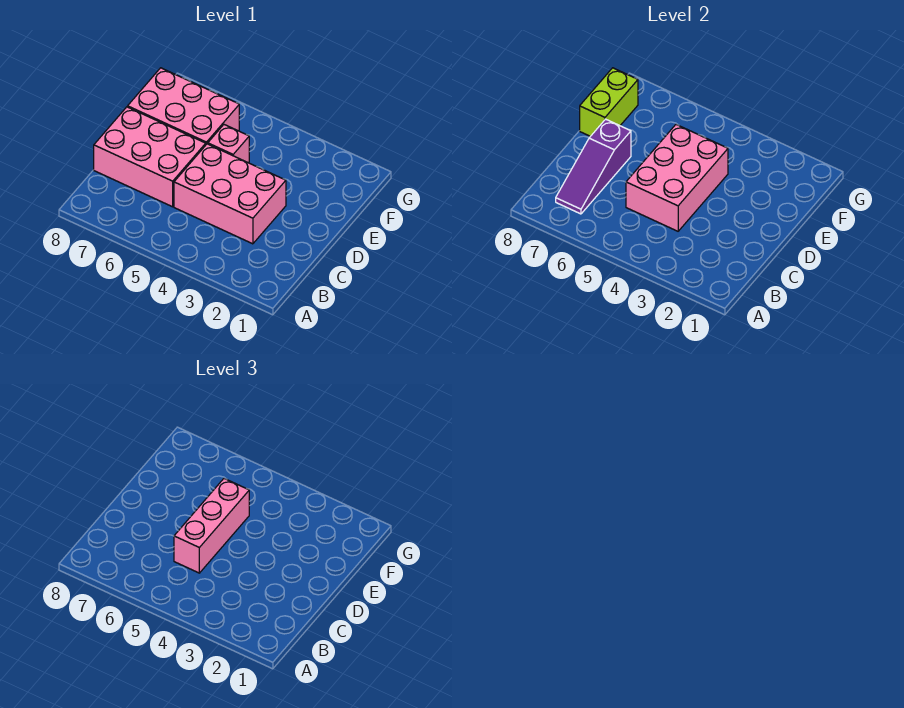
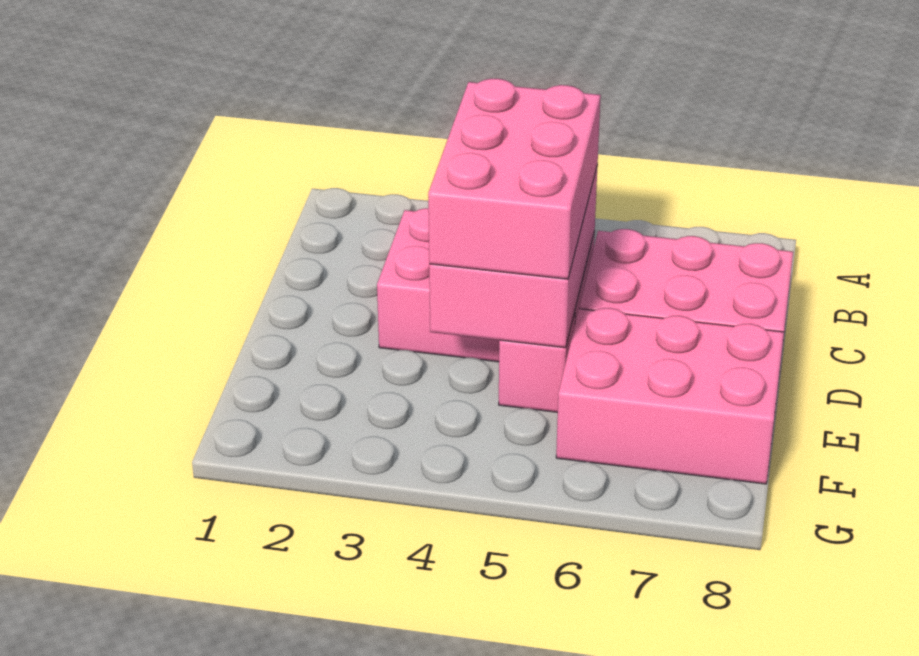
purple 1x3 slope [556,119,631,214] -> none
pink 1x3 brick [174,479,249,573] -> pink 2x3 brick [428,79,601,279]
lime 1x2 brick [580,68,638,136] -> none

